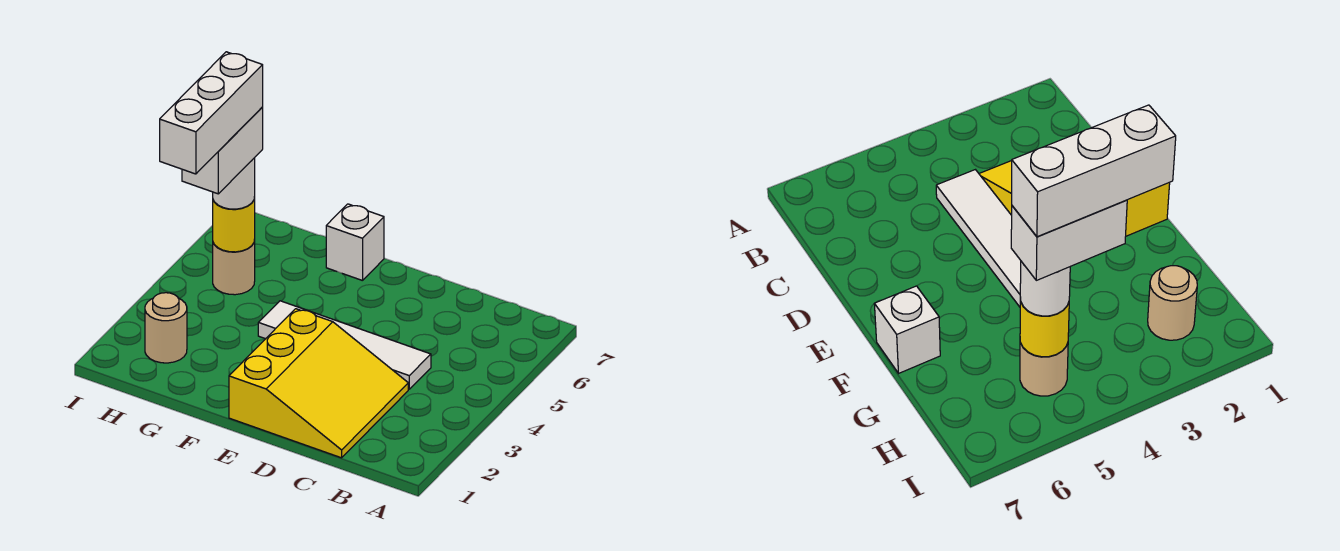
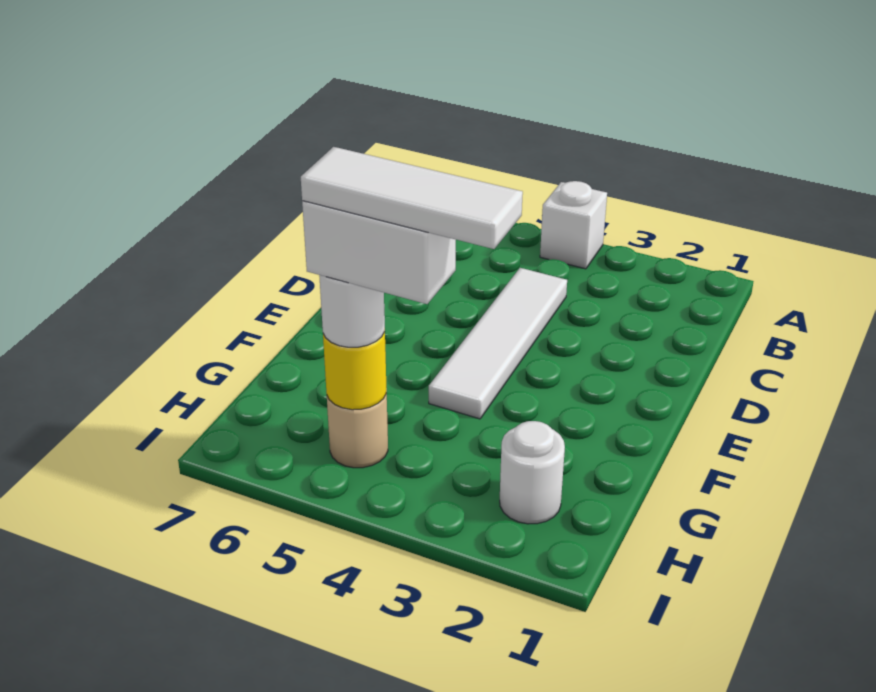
yellow 3x3 slope [229,309,408,458] -> none
white 1x1 brick [326,204,384,281] -> white 1x1 brick moved to [540,181,607,269]
tan 1x1 round brick [145,293,187,363] -> white 1x1 round brick [500,421,565,524]
white 1x3 brick [160,52,263,174] -> white 1x3 tile [301,147,523,249]

